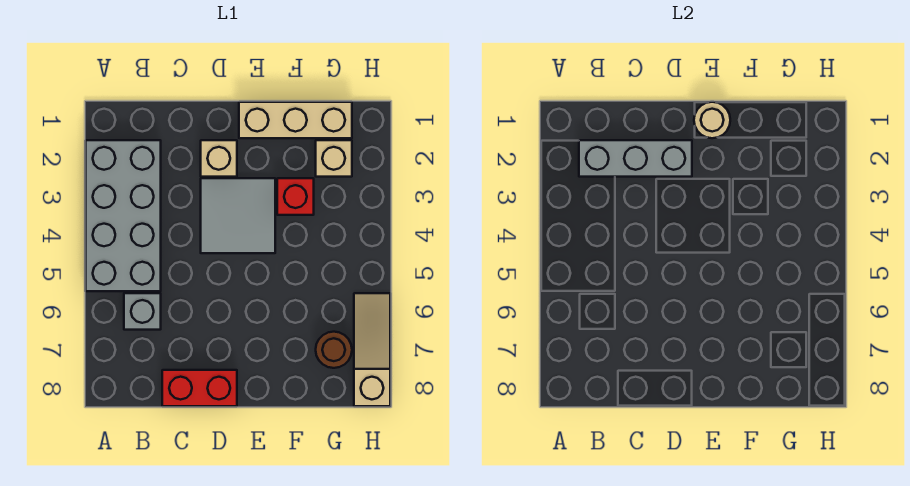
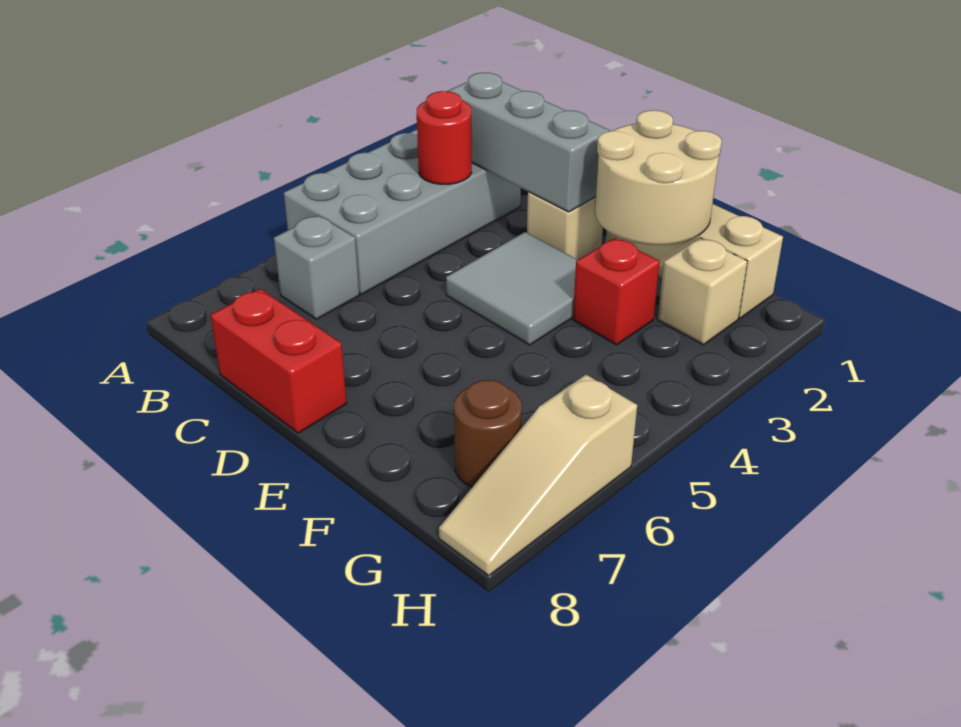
none -> red 1x1 round brick [417,91,472,184]
tan 1x1 round brick [694,102,730,138] -> tan 2x2 round brick [595,110,722,245]
tan 1x3 slope [354,293,390,406] -> tan 1x3 slope turned to [439,375,637,576]

